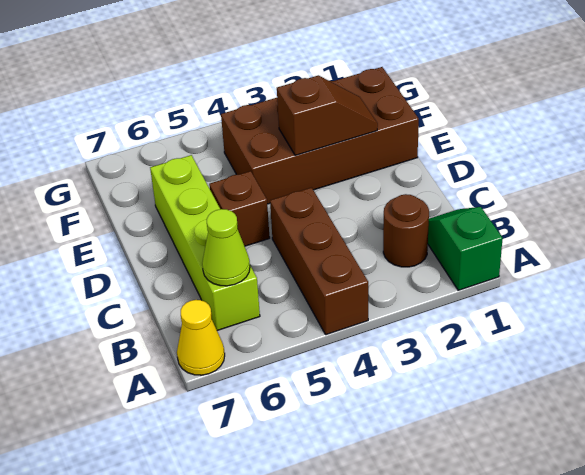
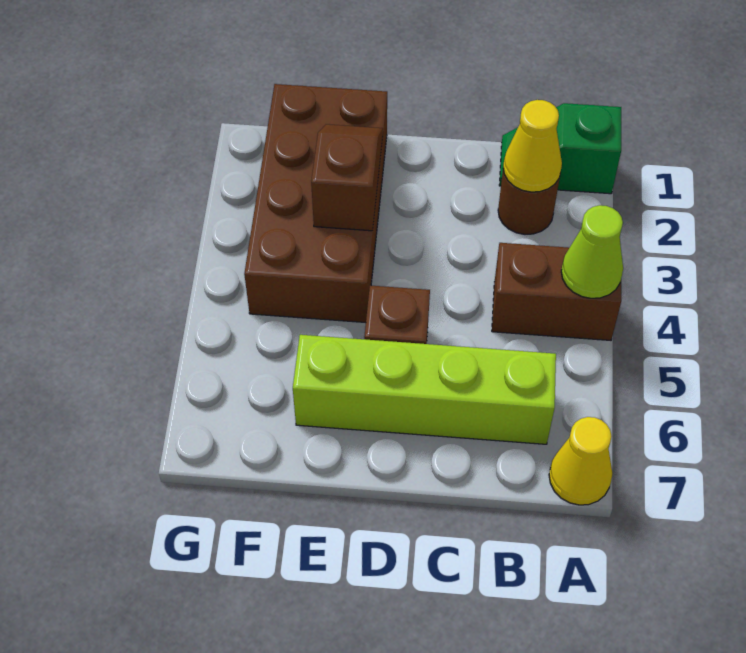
brown 1x3 brick [270,188,368,335] -> brown 1x2 brick [492,243,621,340]
none -> yellow 1x1 cone [503,100,562,192]
lime 1x1 cone [202,209,250,286] -> lime 1x1 cone moved to [561,205,623,298]

